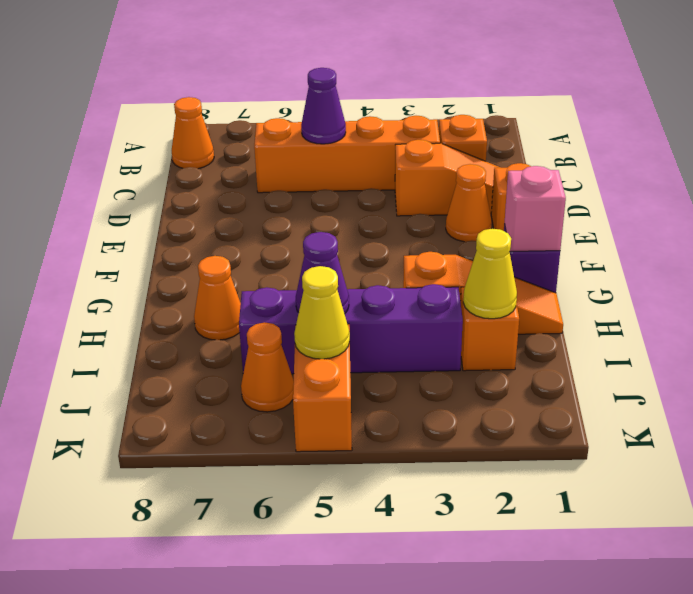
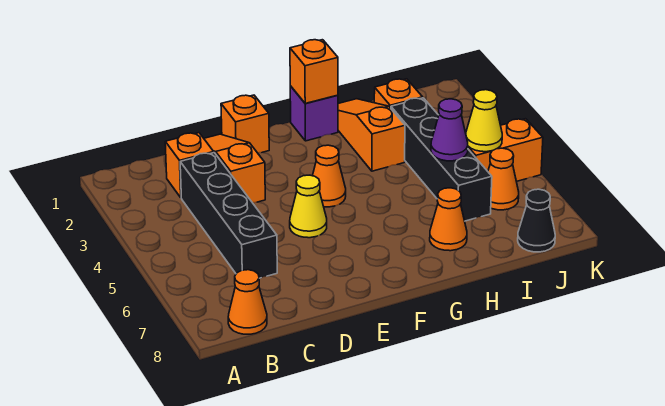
orange 1x4 brick [254,116,440,193] -> black 1x4 brick [180,153,277,278]
purple 1x1 cone [301,68,346,144] -> none
orange 1x1 cone [446,164,492,242] -> orange 1x1 cone moved to [312,145,346,207]
pink 1x1 brick [505,166,566,252] -> orange 1x1 brick [290,40,338,104]
yellow 1x1 cone [463,229,517,319] -> yellow 1x1 cone moved to [290,175,327,238]
purple 1x4 brick [239,284,463,374] -> black 1x4 brick [391,98,492,221]
none -> black 1x1 cone [518,189,555,252]

